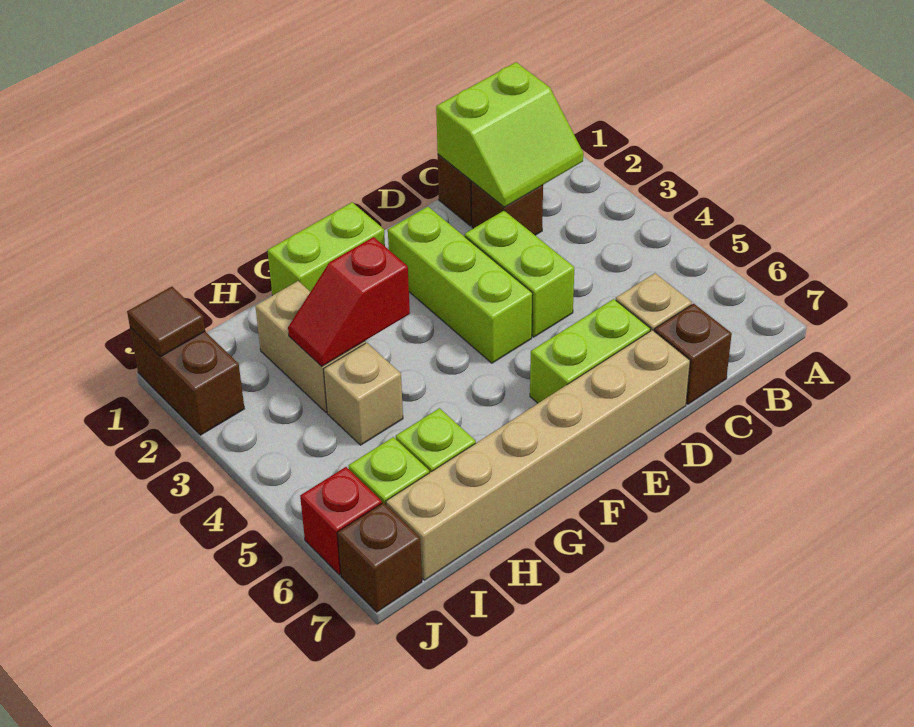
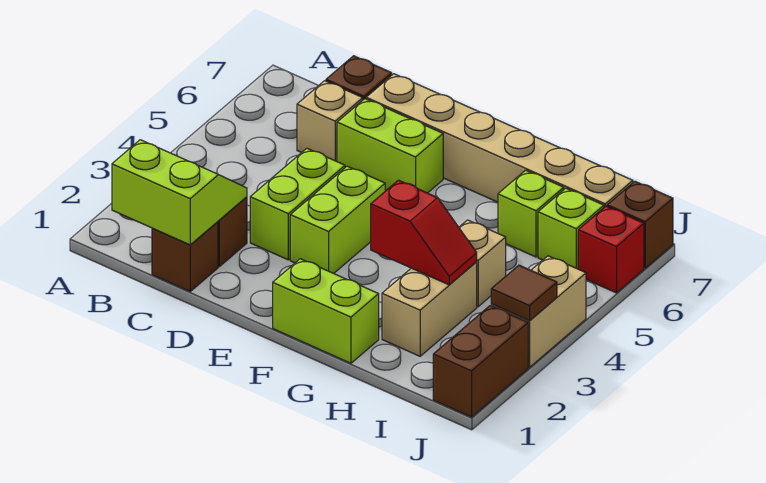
lime 1x3 brick [388,207,533,363] -> lime 1x2 brick [290,166,385,273]
brown 1x1 tile [127,287,205,357] -> brown 1x1 tile moved to [491,265,557,321]
none -> tan 1x2 brick [491,256,586,367]

